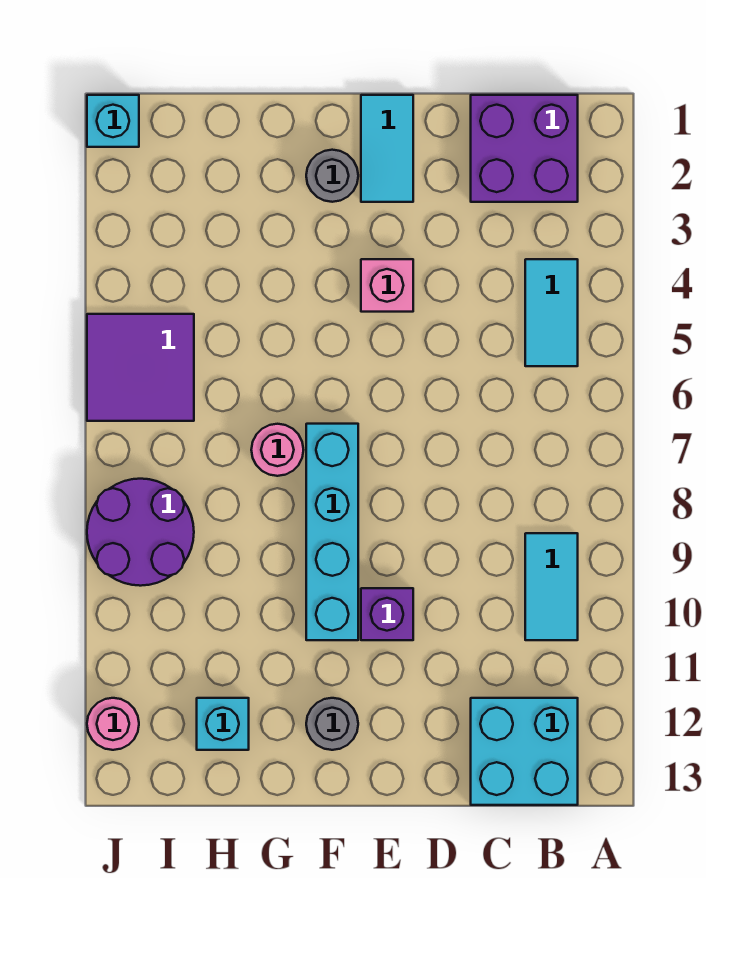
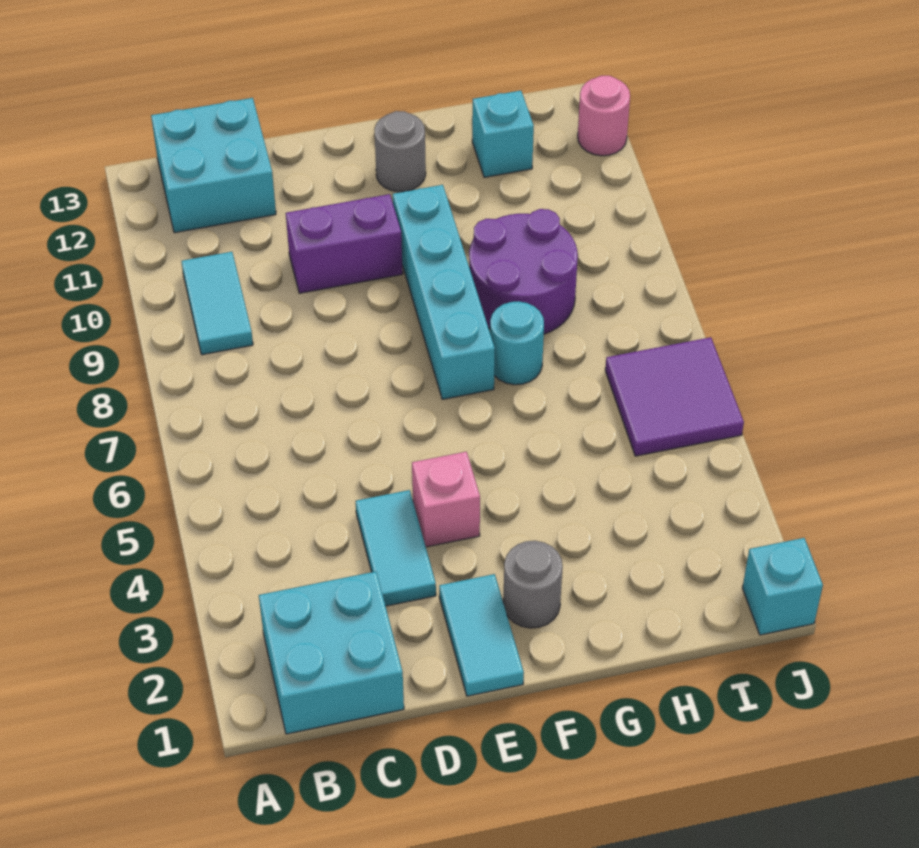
purple 2x2 brick [471,95,578,202] -> cyan 2x2 brick [259,572,404,734]
cyan 1x2 tile [525,259,578,366] -> cyan 1x2 tile moved to [356,490,436,606]
purple 1x1 brick [361,588,413,640] -> purple 1x2 brick [286,194,403,293]
pink 1x1 round brick [251,424,303,476] -> cyan 1x1 round brick [490,301,544,385]
purple 2x2 round brick [87,479,194,586] -> purple 2x2 round brick moved to [469,209,578,334]

